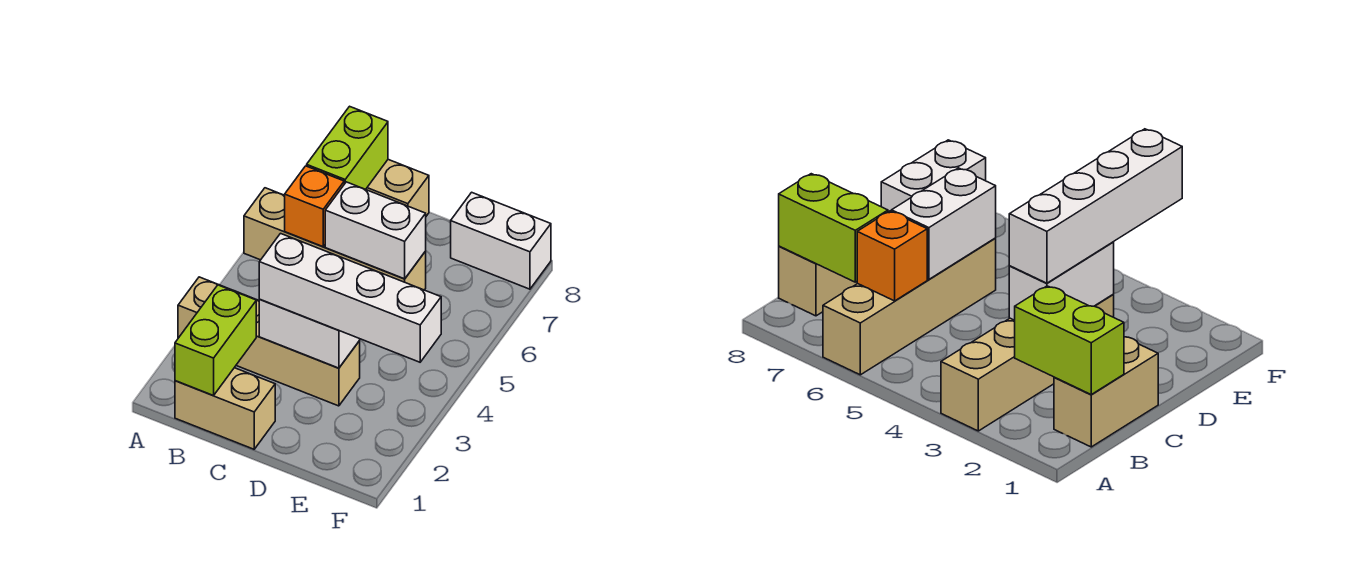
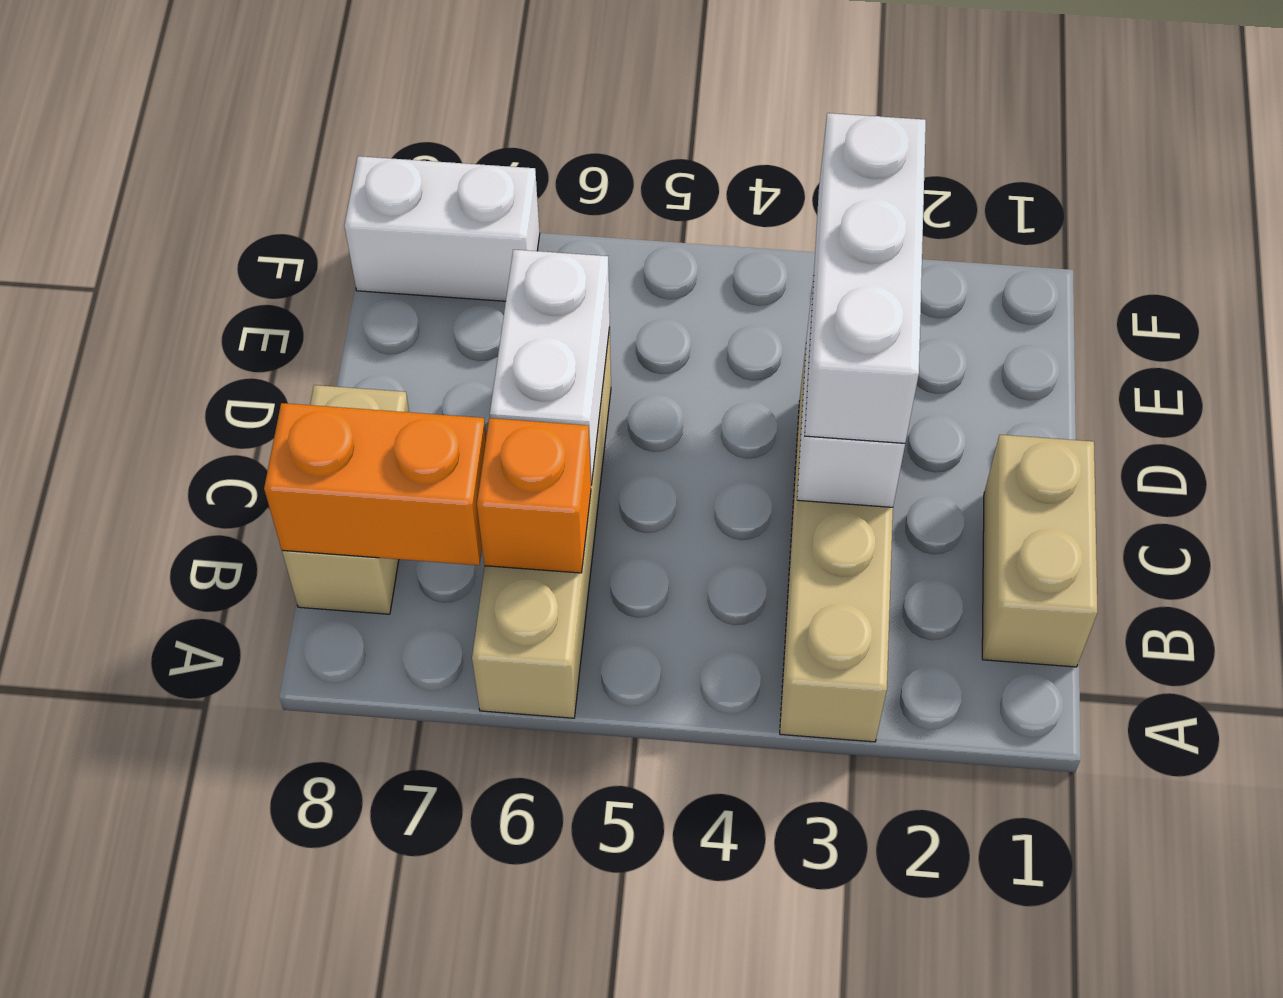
lime 1x2 brick [175,285,256,396] -> none
lime 1x2 brick [307,106,388,189] -> orange 1x2 brick [264,403,486,565]
white 1x4 brick [259,234,441,362] -> white 1x3 brick [805,113,926,443]
white 1x2 brick [451,192,551,289] -> white 1x2 brick turned to [344,156,540,301]

